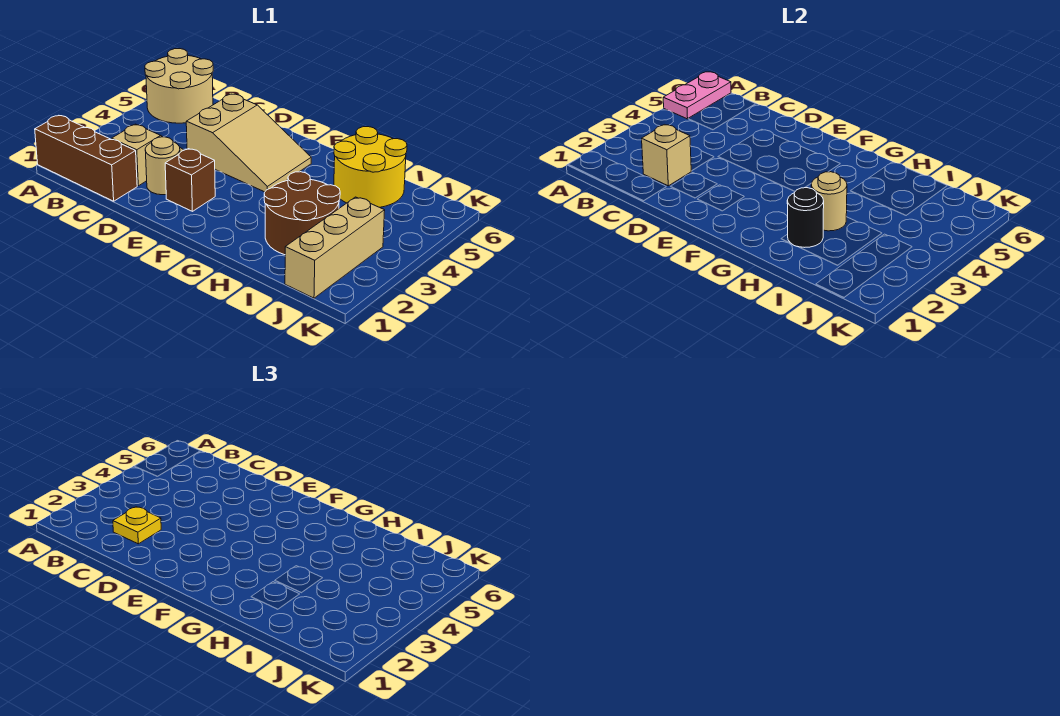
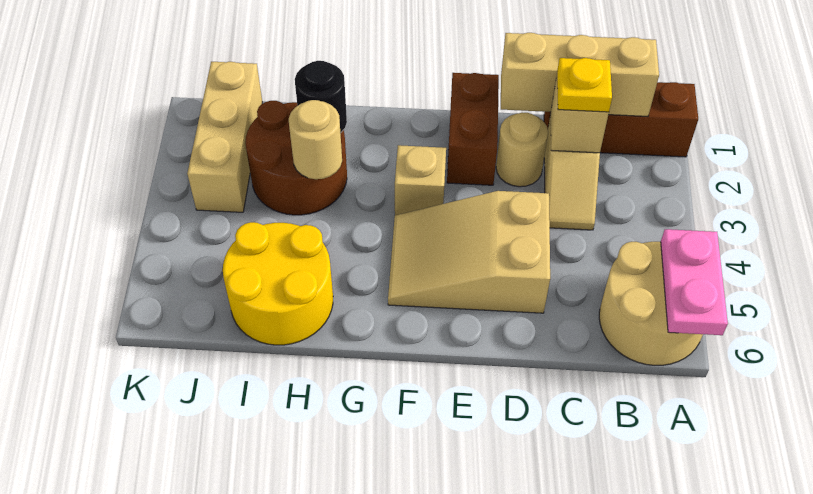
none -> tan 1x3 brick [501,33,659,116]
brown 1x1 brick [165,149,215,211] -> brown 1x2 brick [447,73,499,185]
none -> tan 1x1 brick [395,145,446,215]

